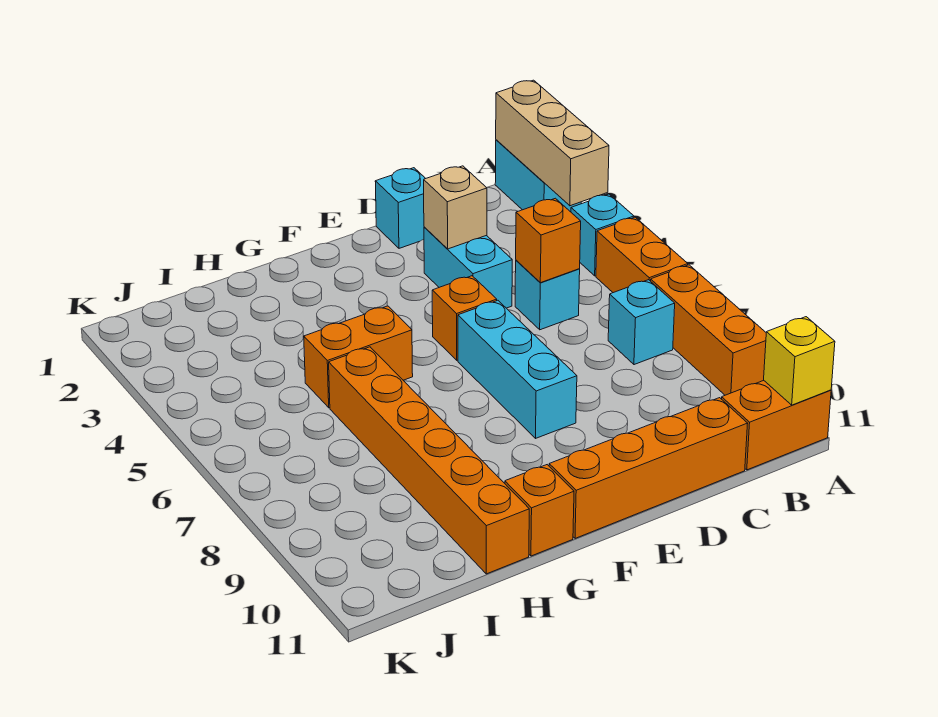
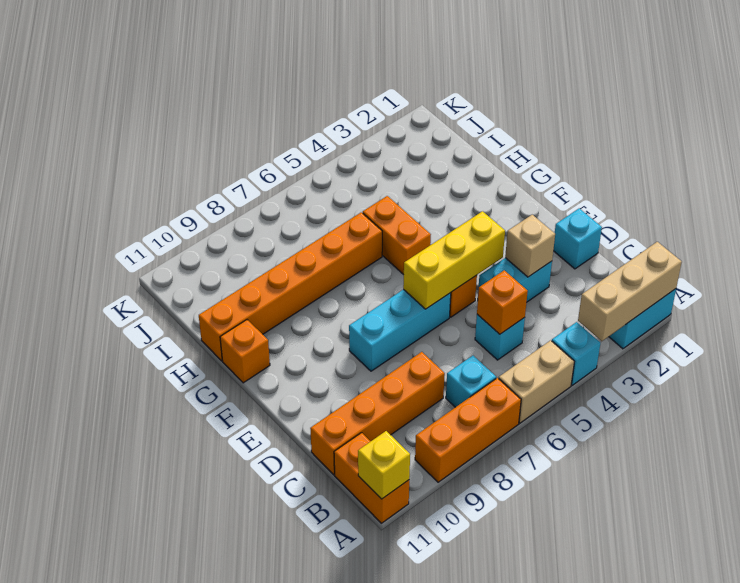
orange 1x2 brick [596,217,688,293] -> tan 1x2 brick [499,340,574,423]
orange 1x4 brick [549,398,748,538] -> orange 1x4 brick turned to [310,352,445,475]
none -> yellow 1x3 brick [403,211,505,309]

